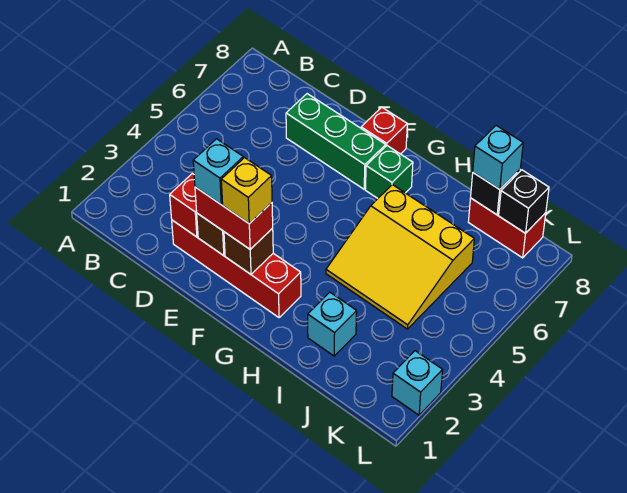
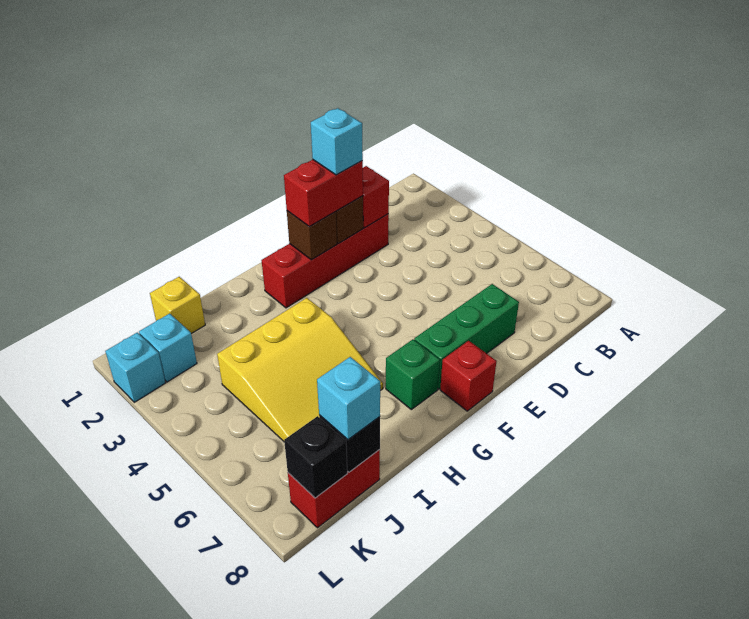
yellow 1x1 brick [221,158,272,224] -> yellow 1x1 brick moved to [150,277,205,334]
yellow 3x3 slope [326,185,474,329] -> yellow 3x3 slope turned to [217,298,383,441]
cyan 1x1 brick [308,292,357,356] -> cyan 1x1 brick moved to [139,314,197,382]

